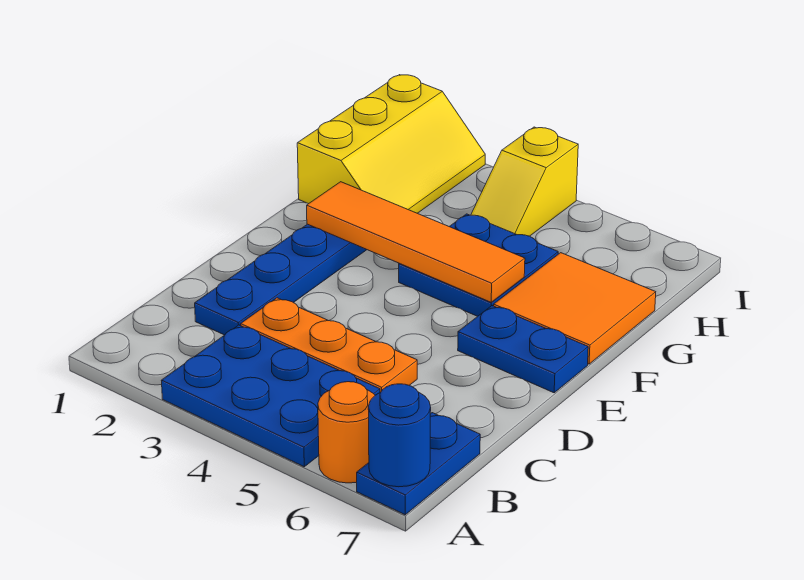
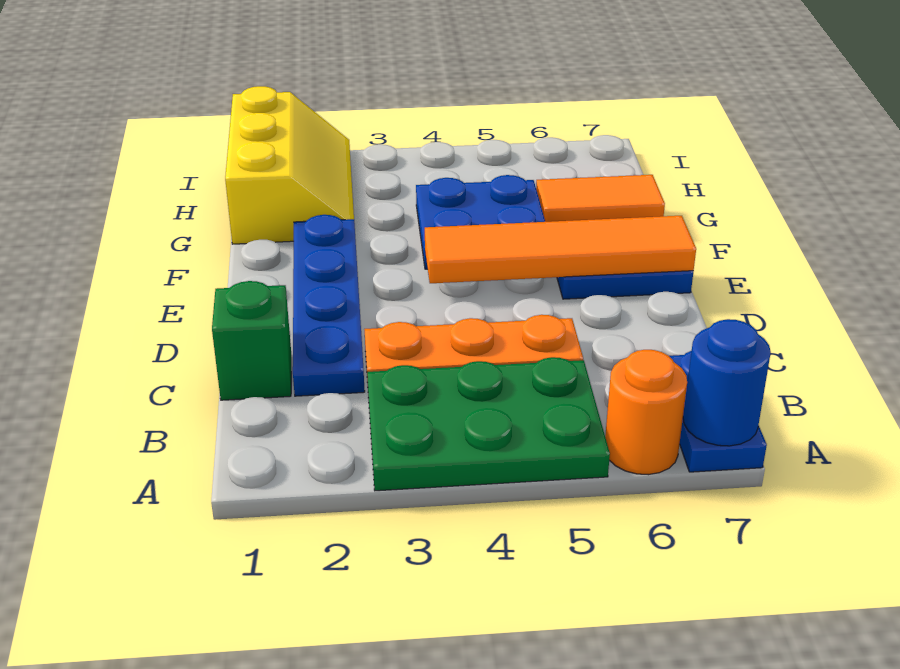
blue 2x3 plate [161,325,380,467] -> green 2x3 plate [367,357,610,491]
none -> green 1x1 brick [212,281,291,400]
orange 1x4 tile [307,182,525,302] -> orange 1x4 tile moved to [425,216,696,283]
orange 2x2 tile [494,253,656,364] -> orange 1x2 tile [536,175,665,222]
yellow 1x2 slope [471,127,578,236] -> none

